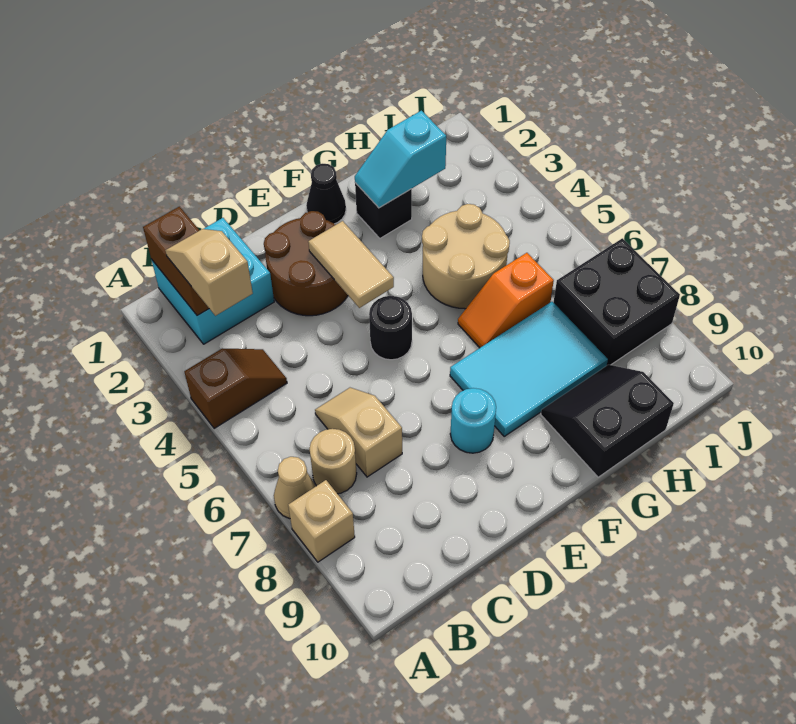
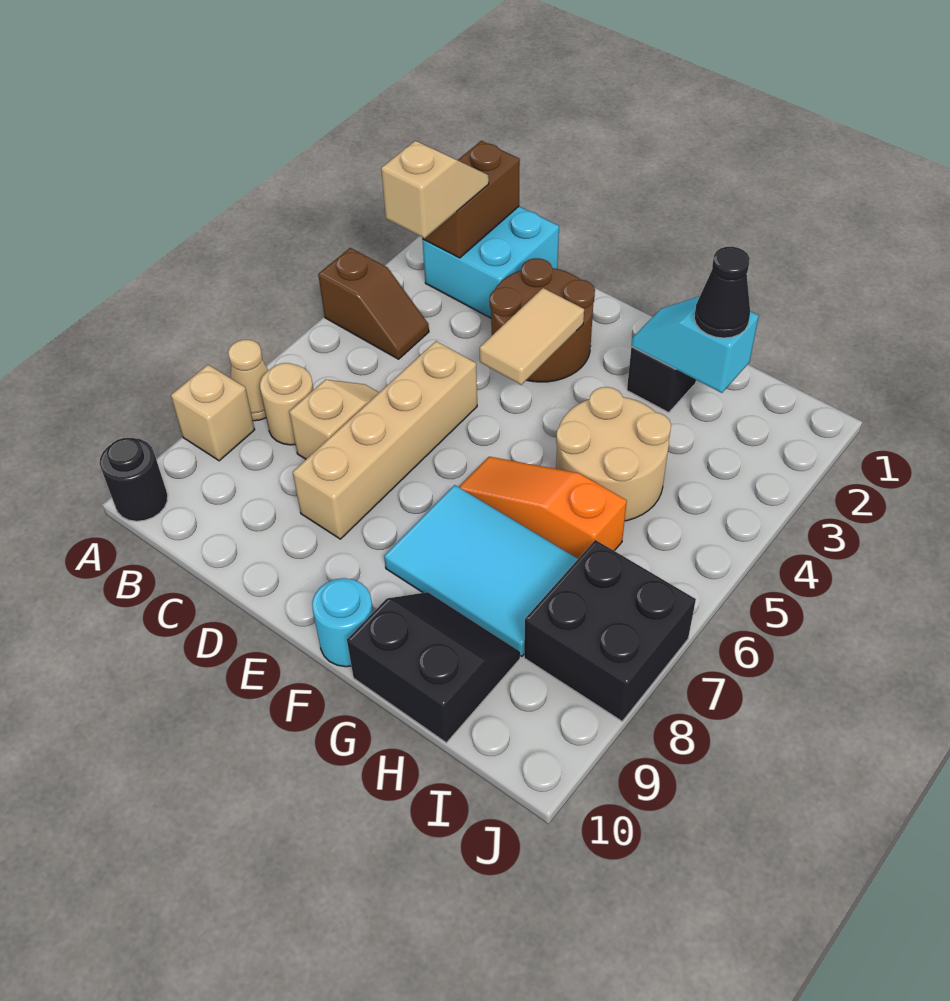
none -> tan 1x4 brick [293,341,477,539]
black 1x1 round brick [369,296,412,360] -> black 1x1 round brick moved to [100,438,168,521]
cyan 1x1 round brick [450,388,496,453] -> cyan 1x1 round brick moved to [312,578,373,667]
black 1x1 cone [306,164,346,224] -> black 1x1 cone moved to [694,247,750,338]
orange 1x2 slope [458,253,554,348] -> orange 1x3 slope [459,457,627,559]

